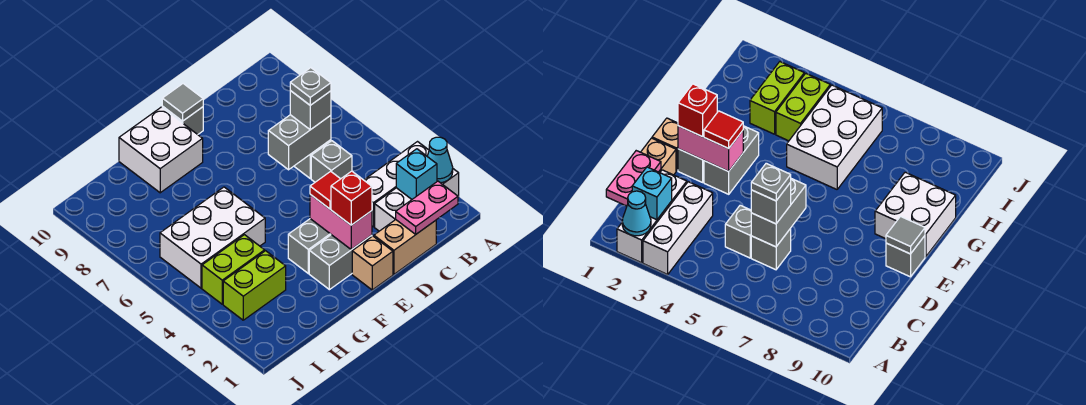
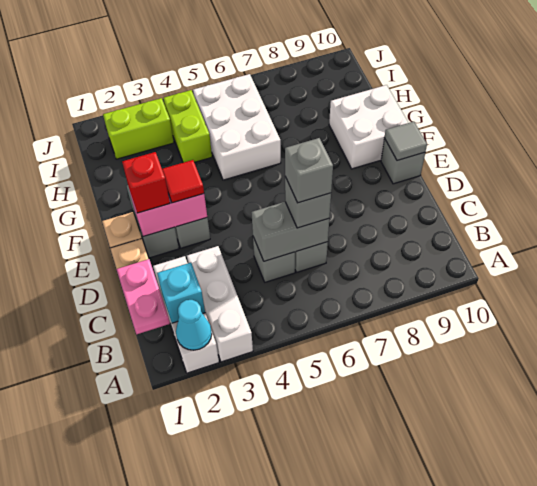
grey 1x2 brick [268,115,331,170] -> grey 1x2 brick turned to [251,202,329,261]
grey 1x1 plate [290,68,331,105] -> grey 1x1 brick [285,138,333,203]
lime 1x2 brick [223,251,286,320] -> lime 1x2 brick turned to [103,98,174,159]

